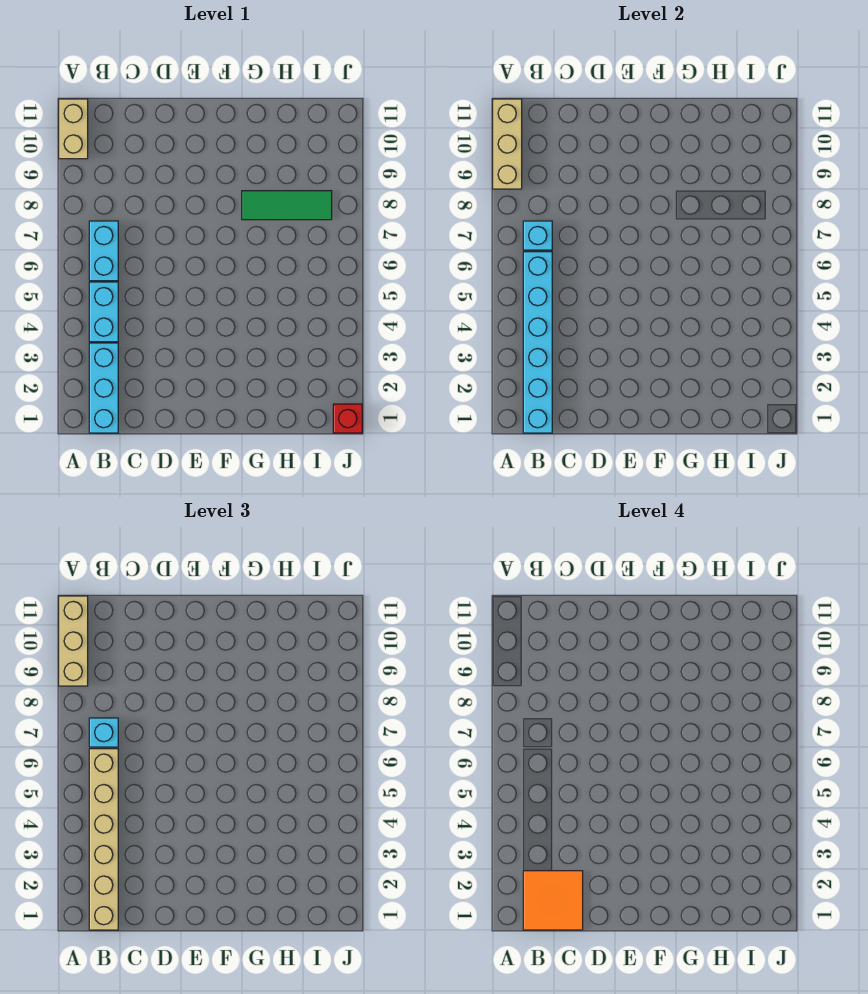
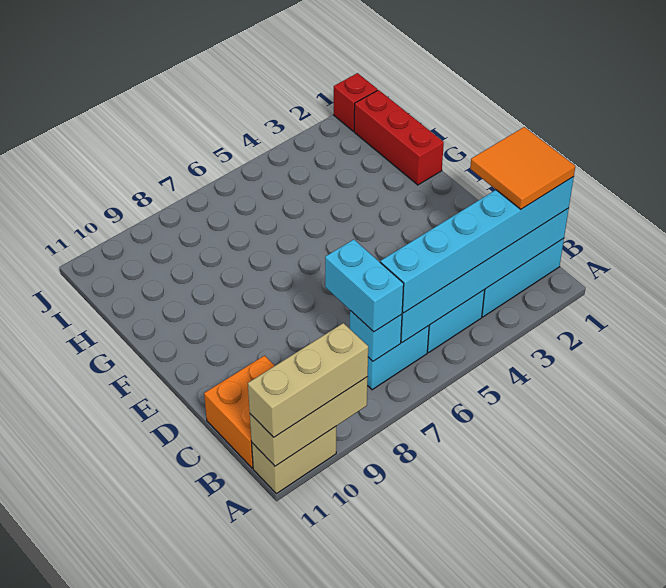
tan 1x6 brick [89,749,118,930] -> cyan 1x6 brick [380,177,574,313]
cyan 1x1 brick [89,718,118,747] -> cyan 1x2 brick [325,240,404,332]
none -> orange 2x2 brick [204,356,275,468]
none -> red 1x3 brick [354,90,444,185]
green 1x3 tile [242,191,332,220] -> none

